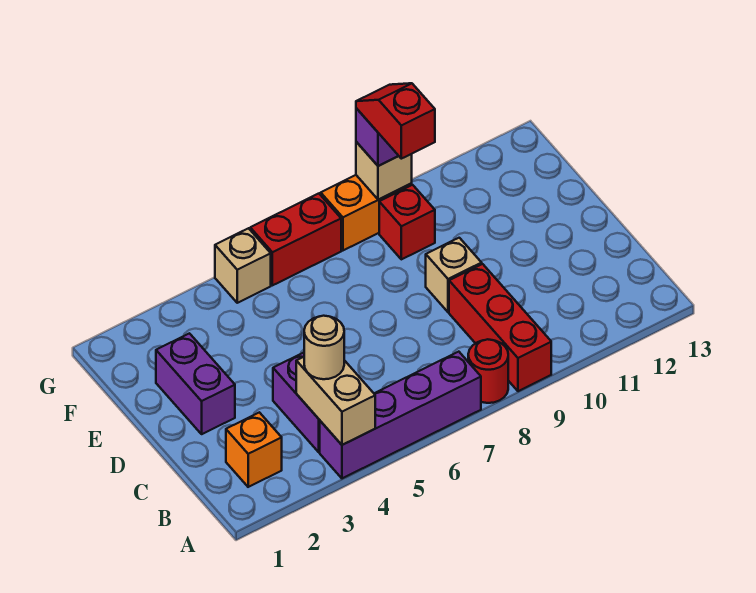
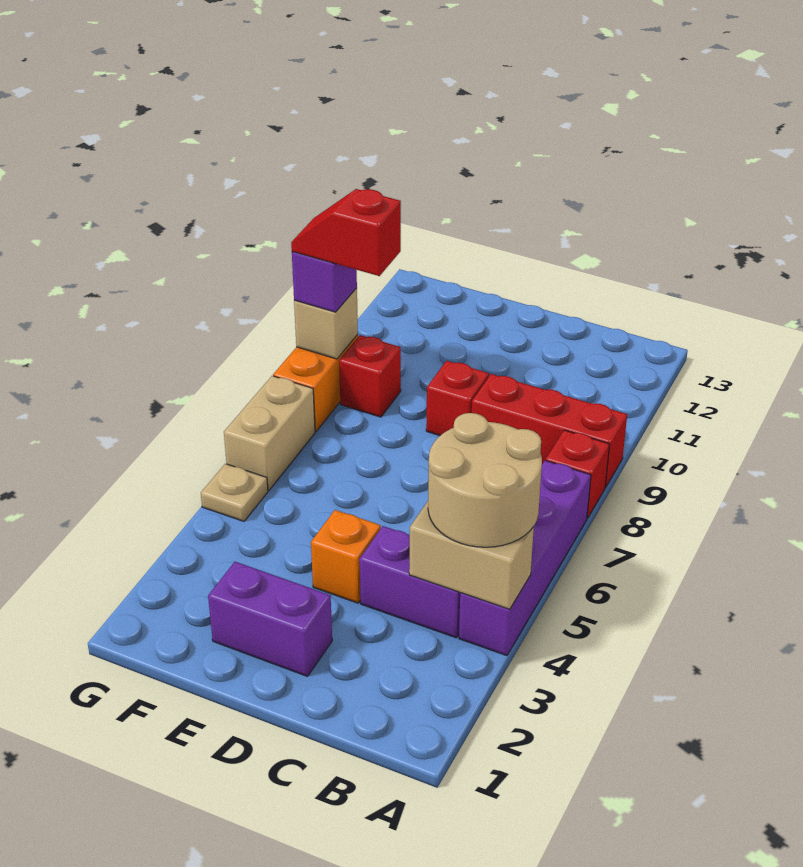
red 1x1 round brick [468,339,508,403] -> red 1x1 brick [546,430,609,518]
orange 1x1 brick [226,412,282,487] -> orange 1x1 brick moved to [311,510,381,603]
tan 1x1 round brick [304,316,344,379] -> tan 2x2 round brick [428,413,542,547]
tan 1x1 brick [426,238,482,312] -> red 1x1 brick [426,361,489,436]
tan 1x1 brick [215,228,271,303] -> tan 1x1 plate [201,464,268,521]
red 1x2 brick [250,194,341,285] -> tan 1x2 brick [224,376,315,490]

